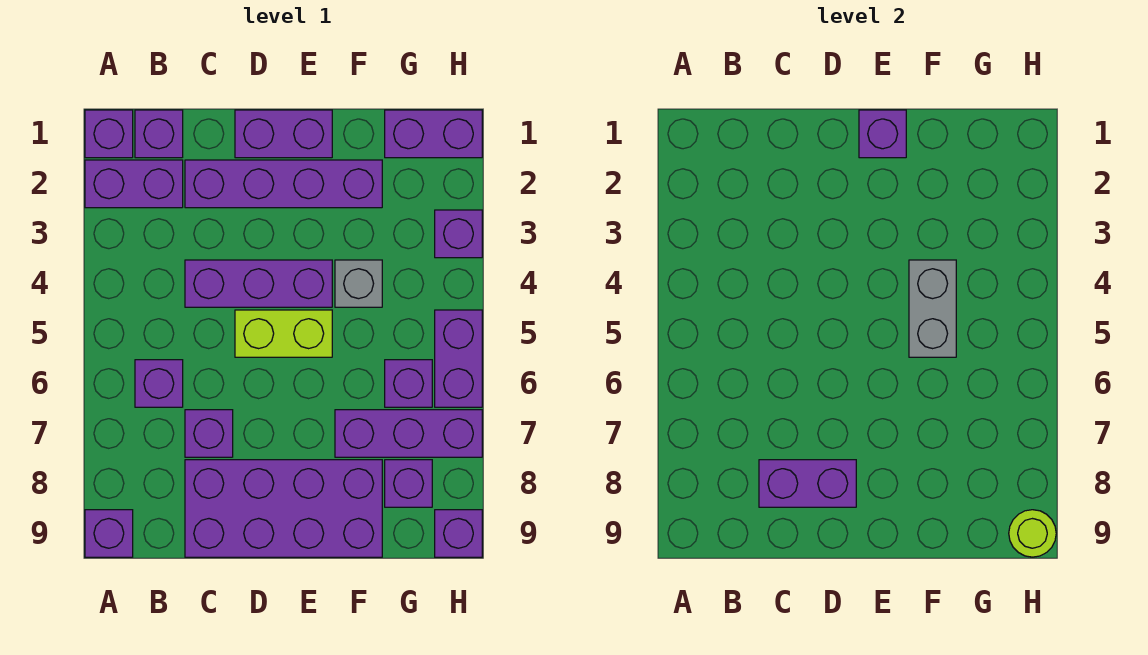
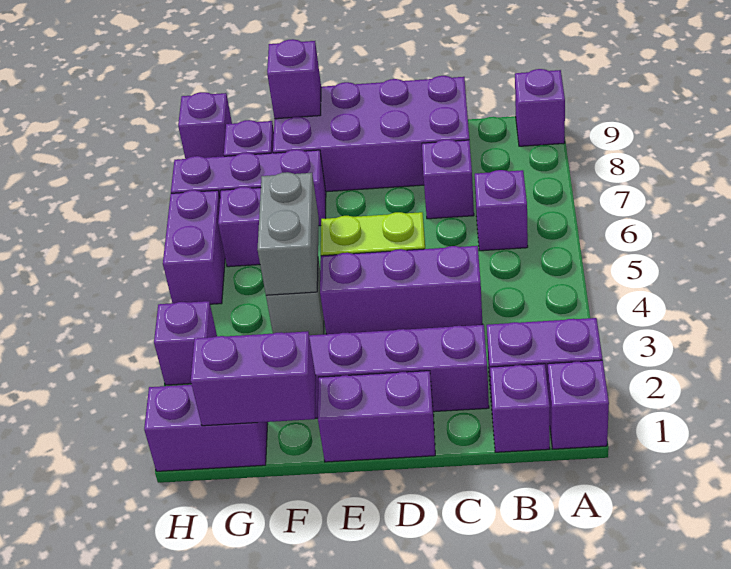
purple 1x2 brick [759,460,856,507] -> purple 1x2 brick moved to [191,331,316,426]
purple 1x1 brick [859,110,906,158] -> purple 1x1 brick moved to [267,39,321,119]
lime 1x1 round brick [1009,510,1056,557] -> none

